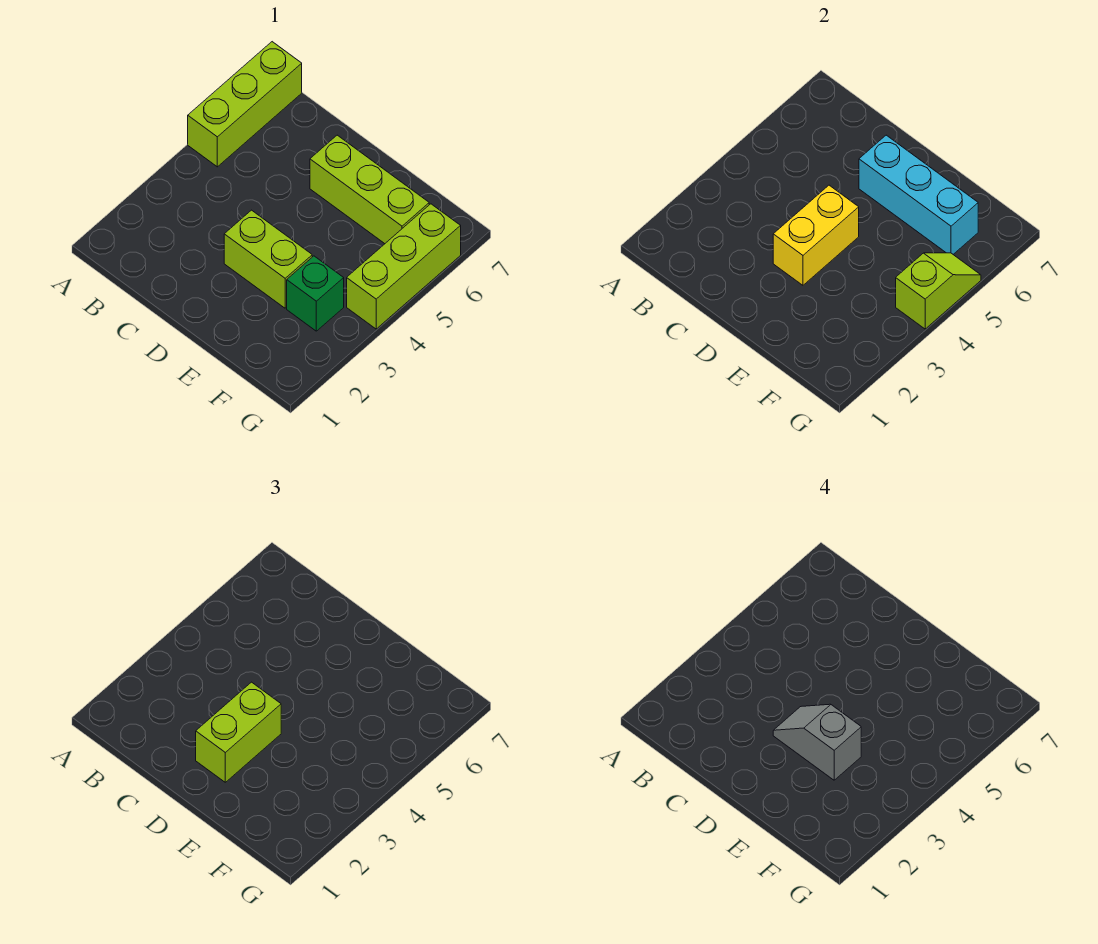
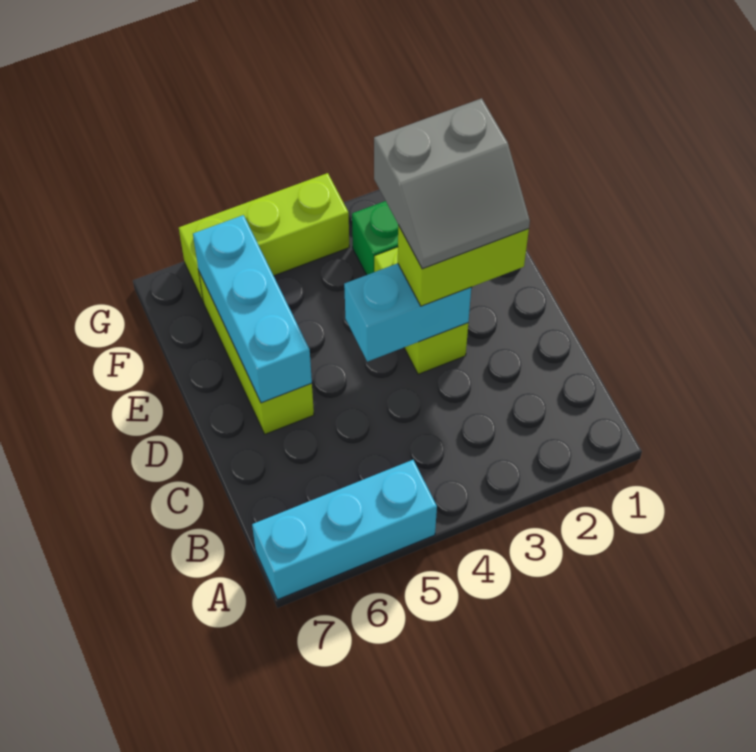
lime 1x3 brick [188,42,302,167] -> cyan 1x3 brick [252,460,437,600]
yellow 1x2 brick [773,185,859,285] -> cyan 1x2 brick [344,263,471,362]
grey 1x2 slope [773,704,861,780] -> grey 2x2 slope [374,98,530,269]
lime 1x2 slope [896,253,981,329] -> none

